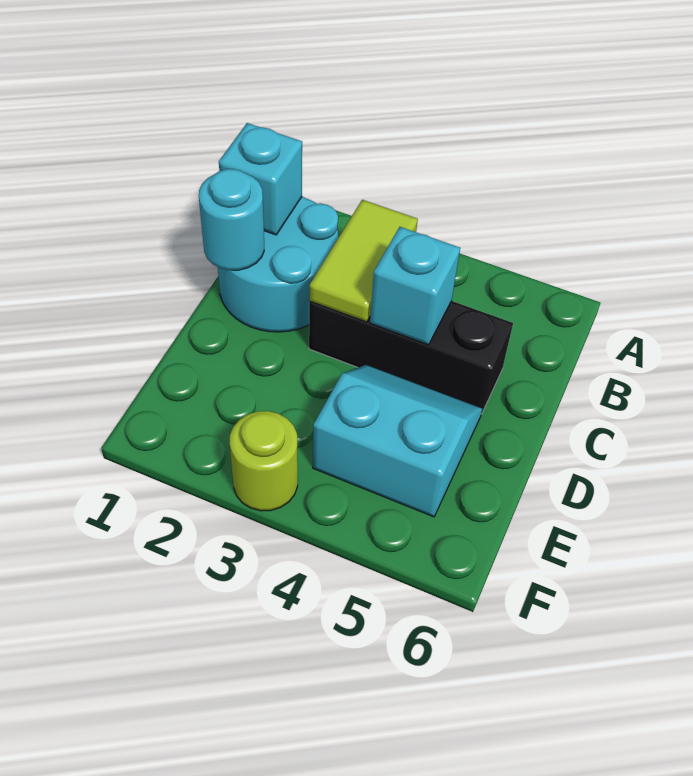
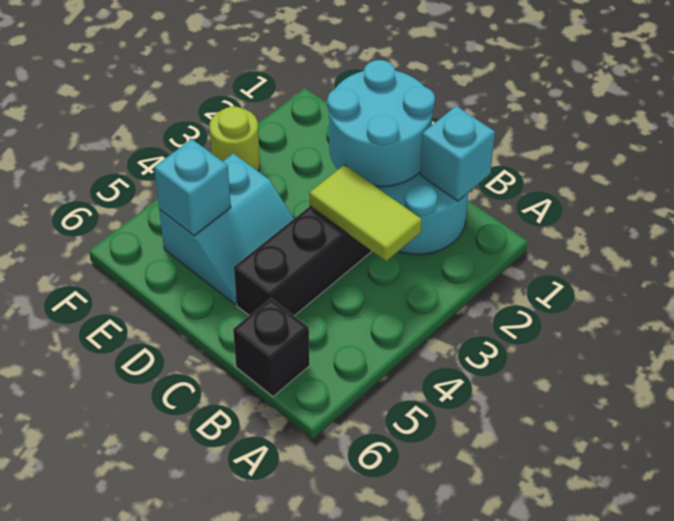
none -> black 1x1 brick [233,298,310,397]
cyan 1x1 round brick [199,169,264,270] -> cyan 2x2 round brick [327,60,435,187]
cyan 1x1 brick [370,227,460,345] -> cyan 1x1 brick moved to [154,139,231,236]

